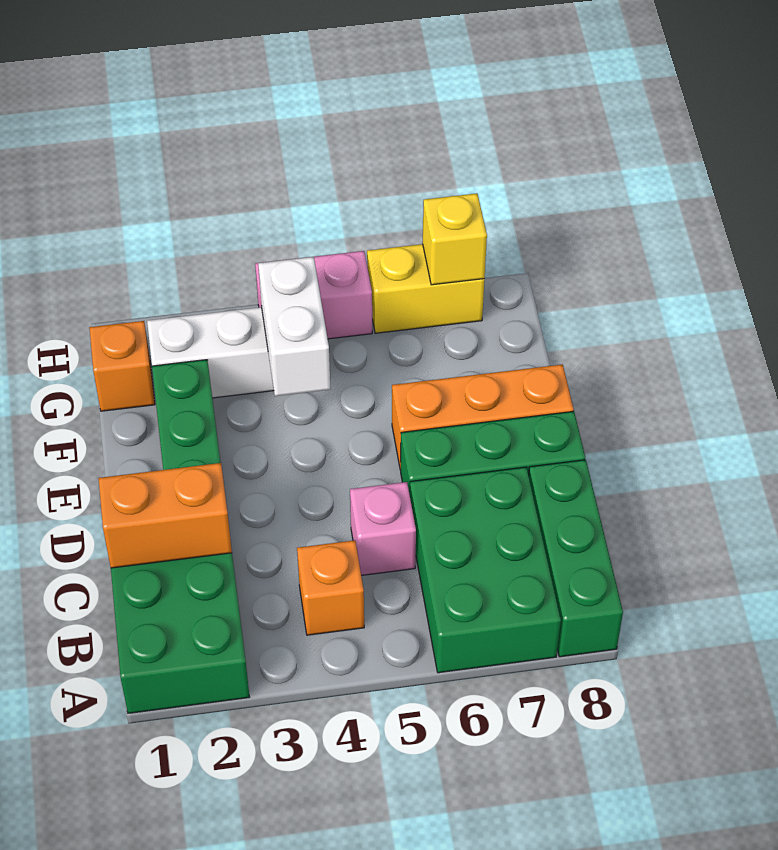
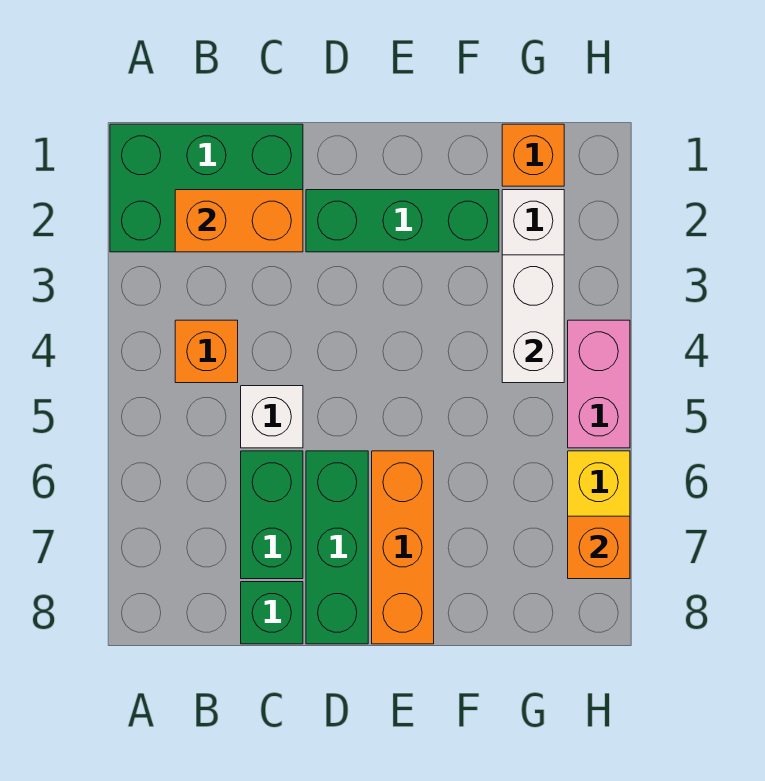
green 2x3 brick [410,467,561,673] -> green 1x2 brick [241,451,303,579]
green 1x3 brick [529,460,623,657] -> green 1x1 brick [241,582,303,644]
orange 1x2 brick [99,463,232,568] -> orange 1x2 brick turned to [175,190,303,252]
pink 1x1 brick [350,482,416,575] -> white 1x1 brick [241,386,303,448]
white 1x2 brick [258,257,330,396] -> white 1x2 brick turned to [502,255,564,383]
yellow 1x1 brick [423,193,487,285] -> orange 1x1 brick [568,516,630,579]

